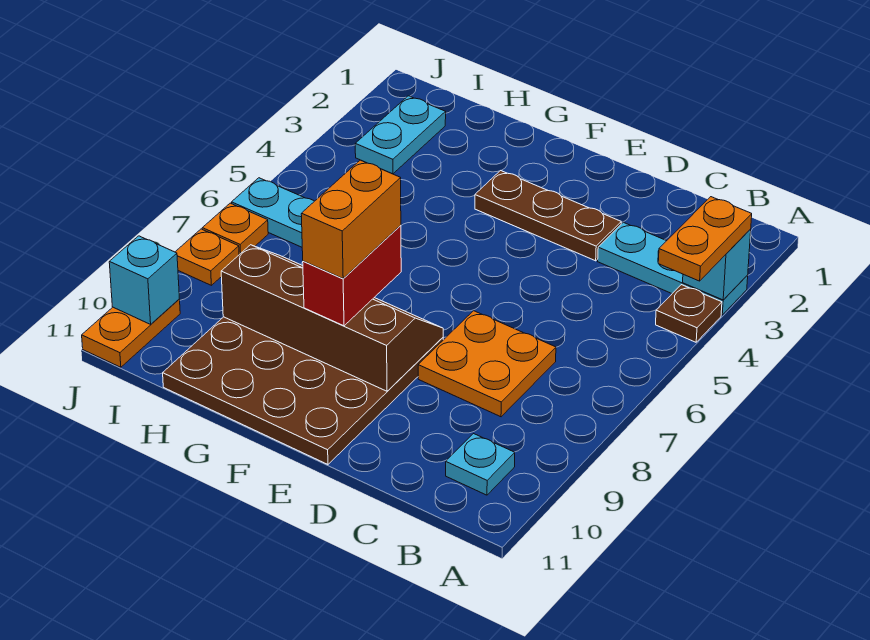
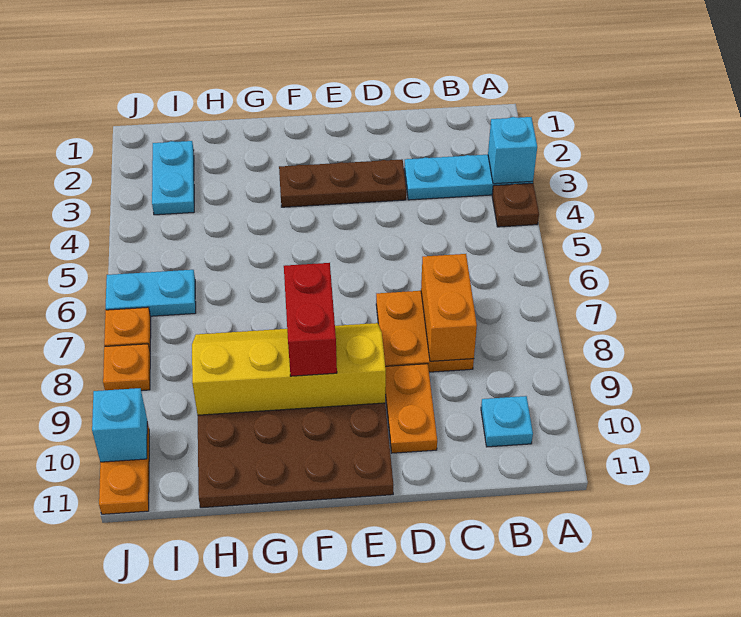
orange 1x2 plate [658,197,752,281] -> orange 1x2 plate moved to [385,364,437,453]
brown 2x4 slope [221,245,443,391] -> yellow 2x4 slope [192,323,386,415]
orange 1x2 brick [301,160,401,279] -> orange 1x2 brick moved to [421,254,477,361]

